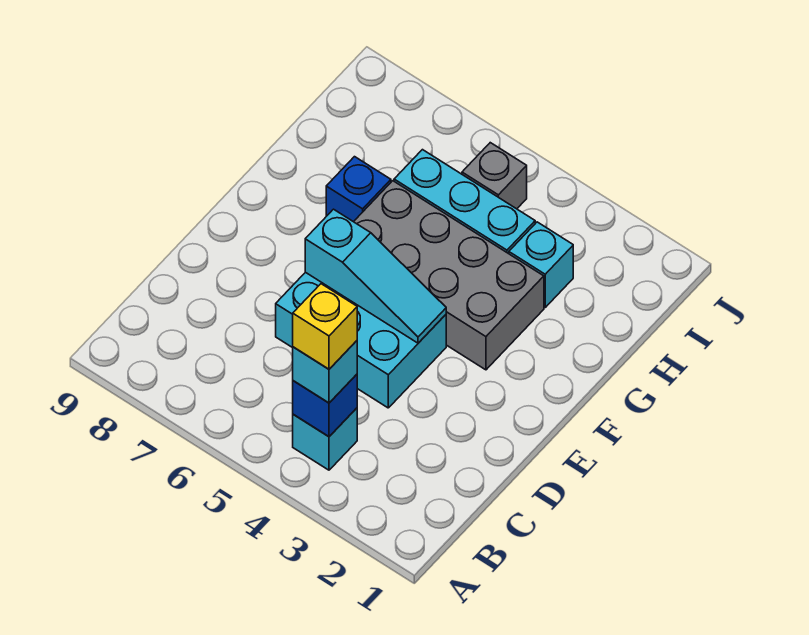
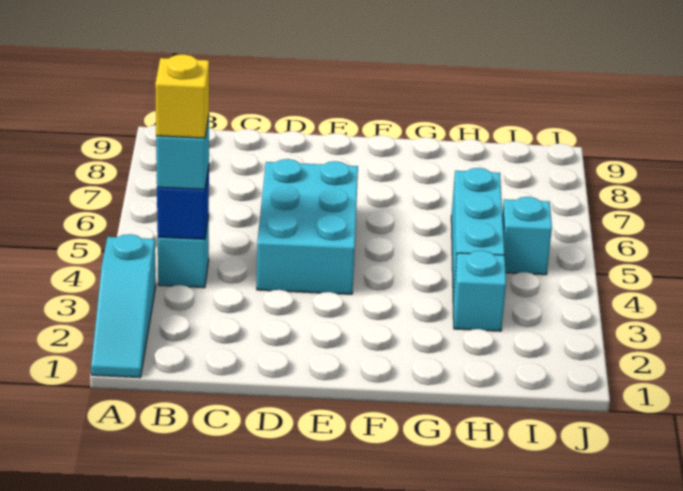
cyan 1x3 slope [305,209,446,343] -> cyan 1x3 slope moved to [91,234,156,378]
grey 2x4 brick [354,181,544,370] -> none
blue 1x1 brick [326,157,391,222] -> none
grey 1x1 brick [462,143,527,209] -> cyan 1x1 brick [502,197,552,275]

